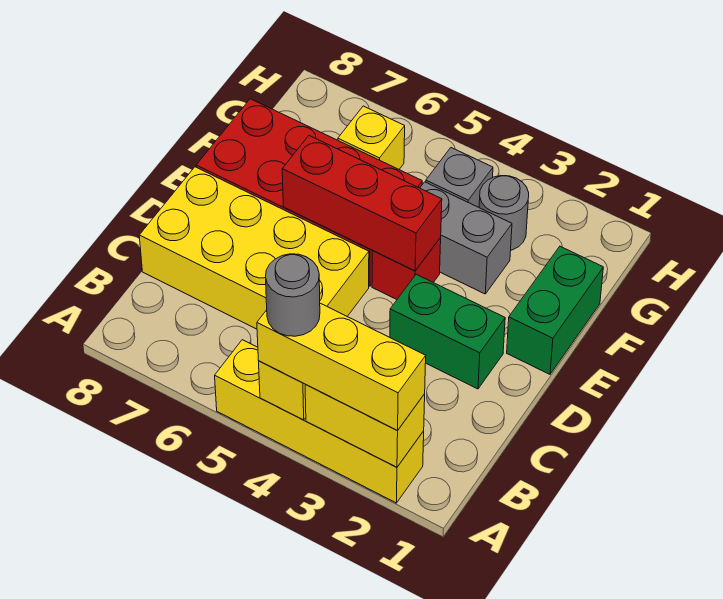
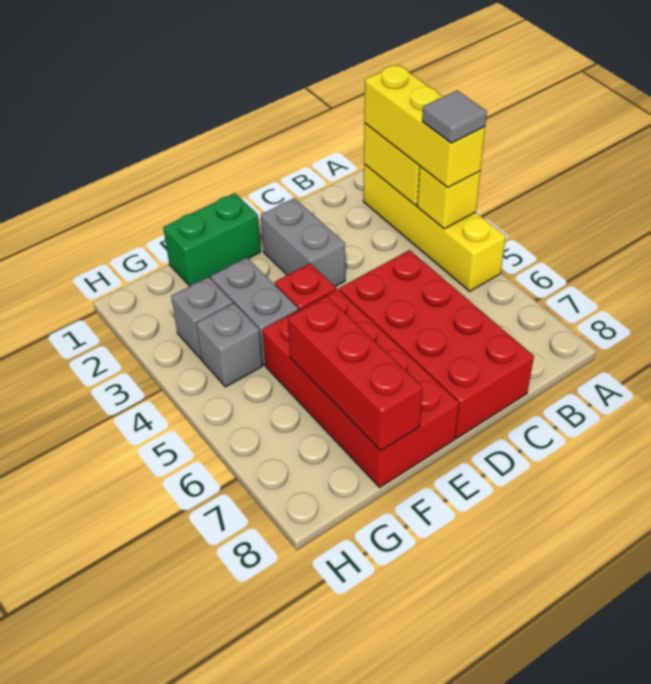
grey 1x1 round brick [266,254,320,336] -> grey 1x1 tile [422,91,487,143]
yellow 2x4 brick [139,167,369,329] -> red 2x4 brick [339,250,534,438]
green 1x2 brick [390,274,505,389] -> grey 1x2 brick [261,198,345,286]
red 1x3 brick [282,136,442,271] -> red 1x3 brick moved to [288,296,423,451]
grey 1x1 round brick [479,176,529,250] -> grey 1x1 brick [171,277,233,359]
yellow 1x1 brick [338,106,405,169] -> none

